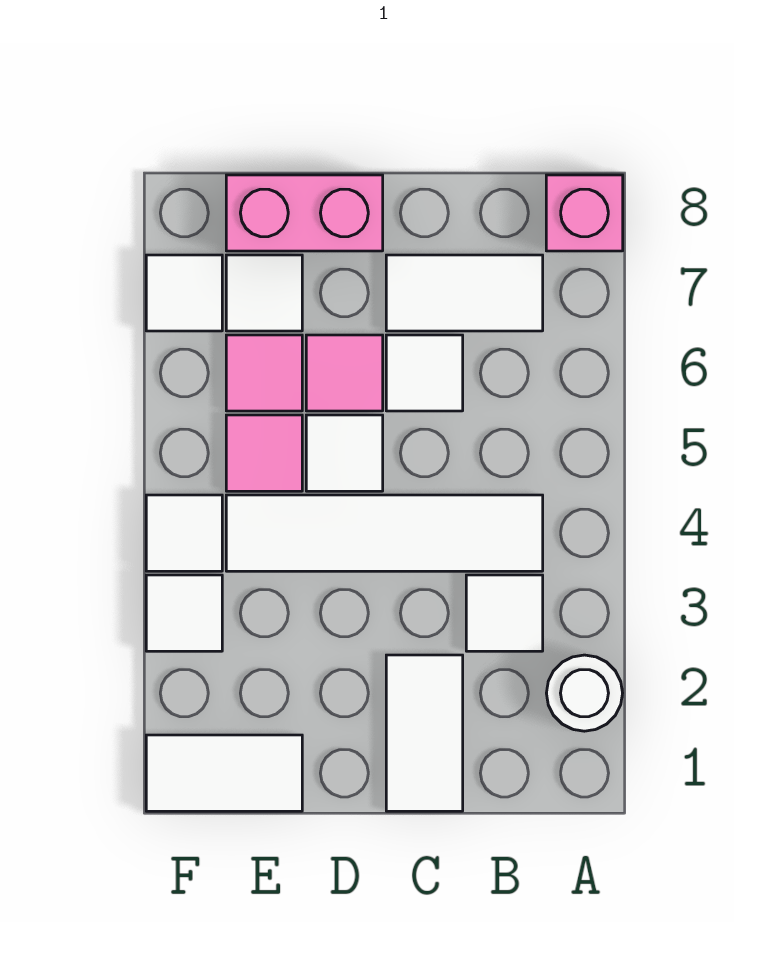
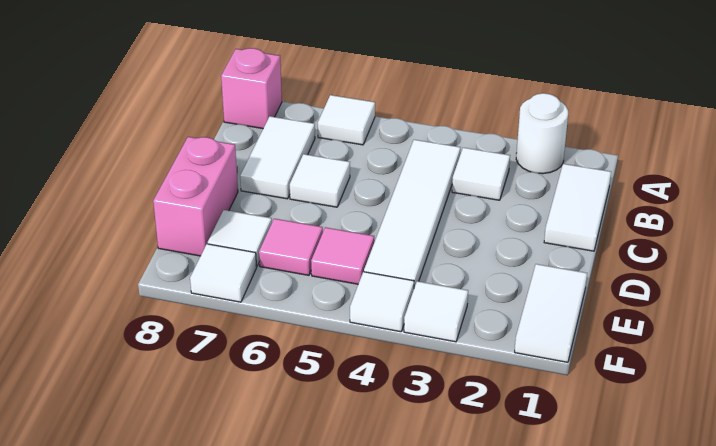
white 1x2 tile [386,655,463,811] -> white 1x2 tile turned to [544,164,611,251]
white 1x1 tile [306,415,383,491] -> white 1x1 tile moved to [318,95,375,145]
pink 1x1 tile [306,335,383,411] -> none

